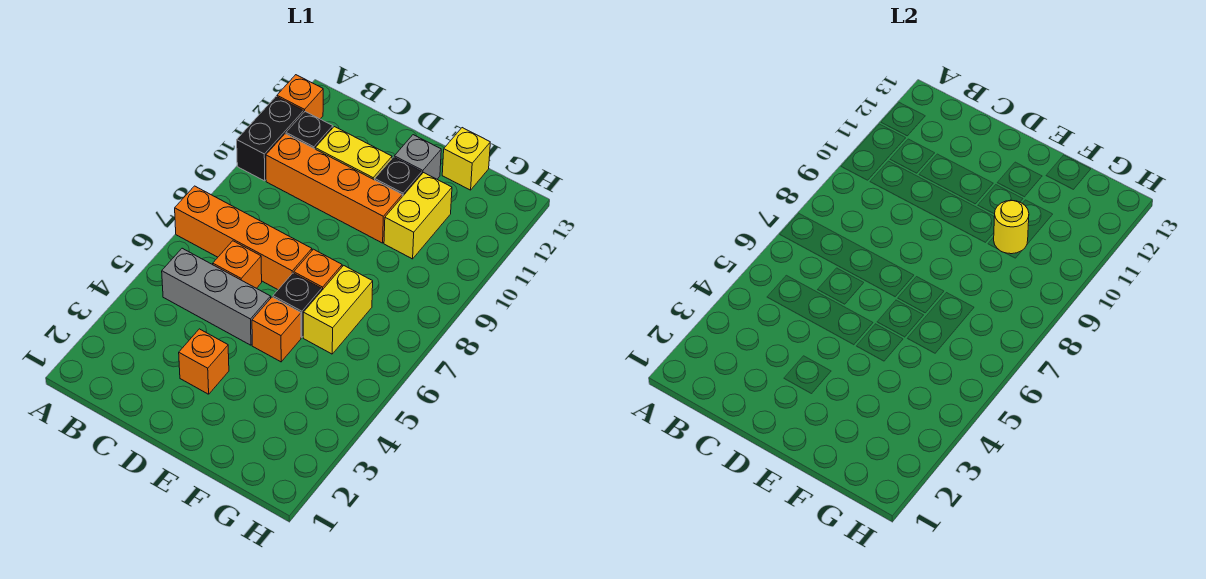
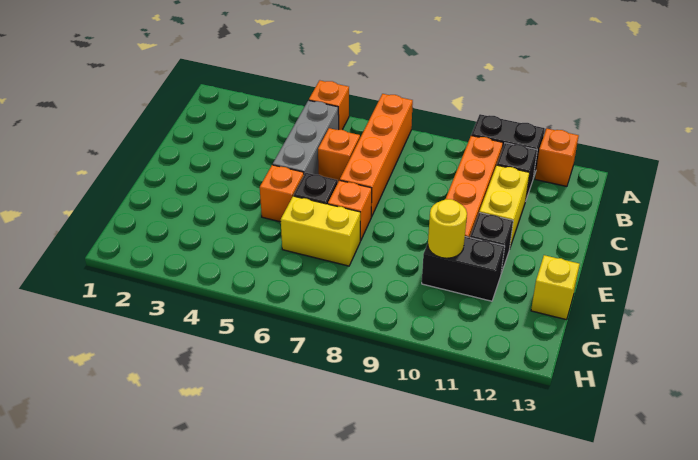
orange 1x1 brick [179,329,229,394] -> orange 1x1 brick moved to [309,80,349,130]
grey 1x1 brick [394,135,441,179] -> none
yellow 1x2 brick [384,173,452,259] -> black 1x2 brick [422,237,505,301]

